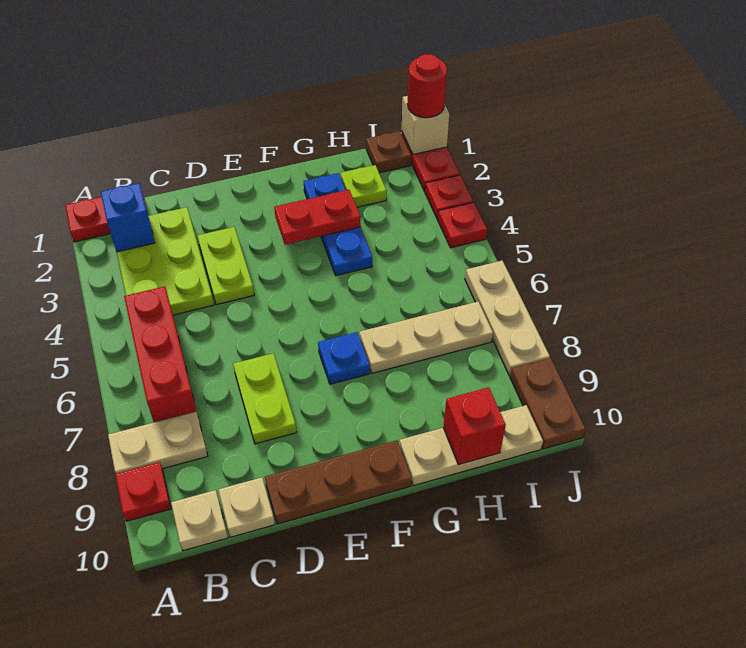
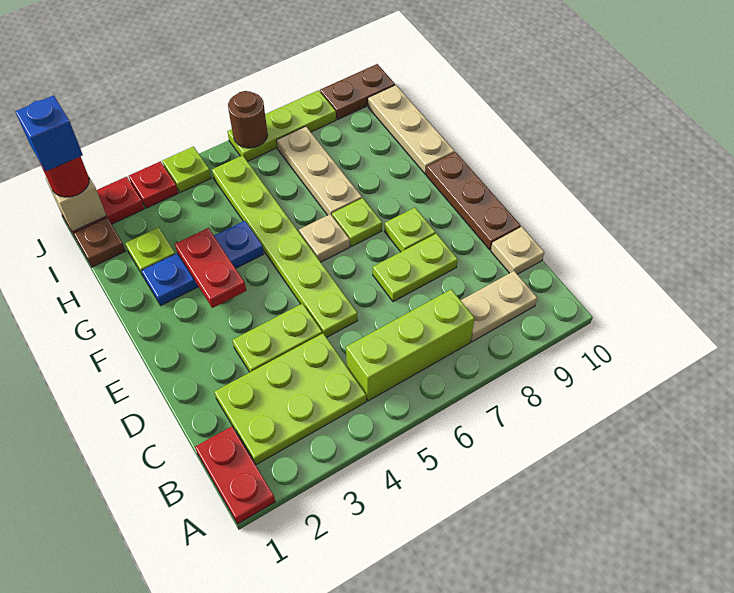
tan 1x2 plate [108,411,208,474] -> tan 1x2 plate turned to [461,271,537,342]
red 1x1 plate [115,462,171,521] -> none
blue 1x1 brick [101,183,155,252] -> blue 1x1 brick moved to [15,95,83,171]
red 1x3 brick [124,286,196,422] -> lime 1x3 brick [346,289,475,401]
tan 1x1 plate [171,490,228,551] -> tan 1x1 plate moved to [299,214,350,262]
none -> lime 1x6 plate [212,155,358,338]
none -> lime 1x1 plate [385,208,436,252]
blue 1x1 plate [318,332,370,384] -> lime 1x1 plate [332,198,382,247]
red 1x1 brick [443,387,506,465] -> none
red 1x1 plate [438,202,487,248] -> lime 1x1 plate [162,147,211,193]
tan 1x3 plate [465,260,550,376] -> lime 1x3 plate [228,90,336,162]
none -> brown 1x1 round brick [228,91,268,148]

